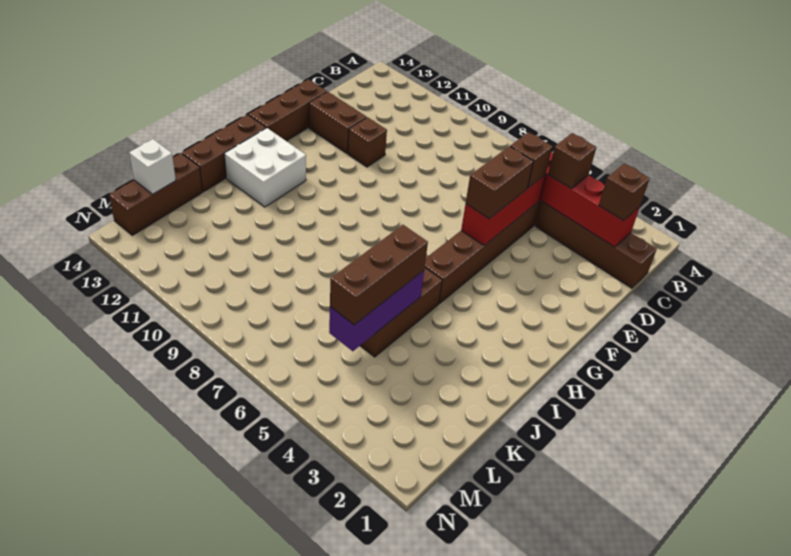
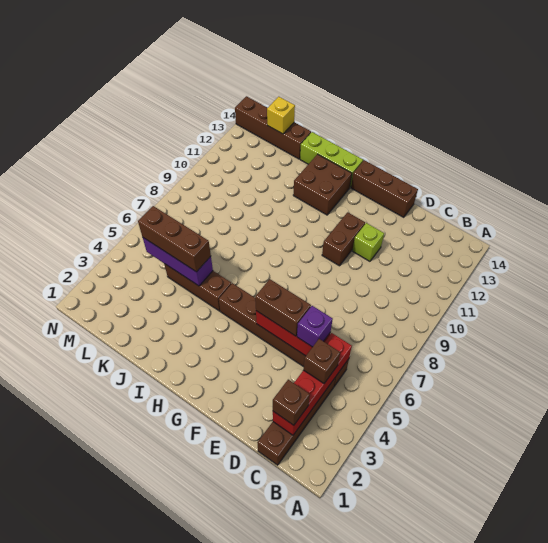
brown 1x1 brick [510,132,552,188] -> purple 1x1 brick [297,306,333,347]
brown 1x1 brick [348,117,387,167] -> lime 1x1 brick [352,223,384,261]
brown 1x2 brick [309,92,366,154] -> brown 1x2 brick moved to [322,212,365,266]
white 2x2 brick [224,128,306,207] -> brown 2x2 brick [293,154,352,215]
brown 1x3 brick [182,115,266,192] -> lime 1x3 brick [300,132,363,187]
brown 1x3 brick [109,153,202,235] -> brown 1x4 brick [235,96,311,159]
white 1x1 brick [129,139,176,194] -> yellow 1x1 brick [267,97,295,134]

